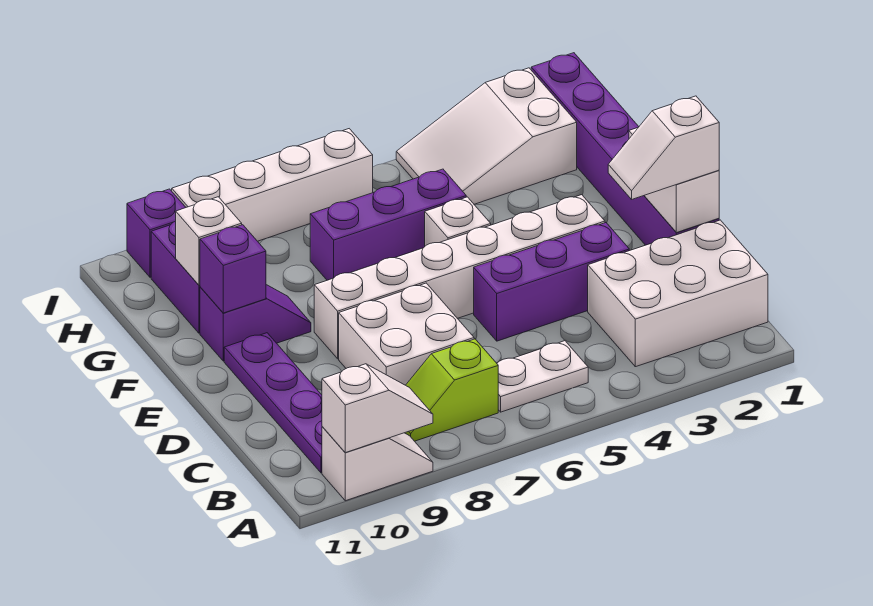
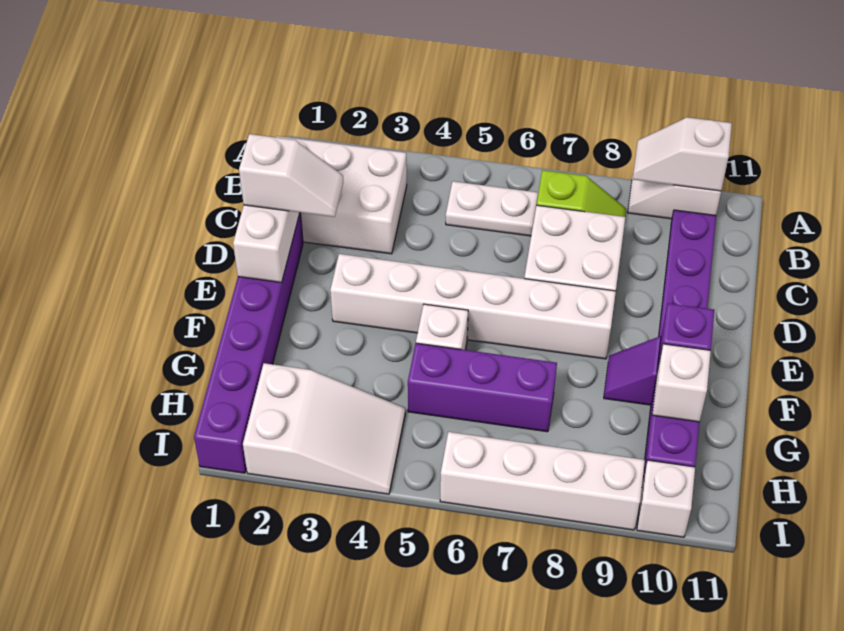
purple 1x3 brick [474,223,629,341] -> none
purple 1x1 brick [127,189,186,277] -> white 1x1 brick [637,460,695,537]

